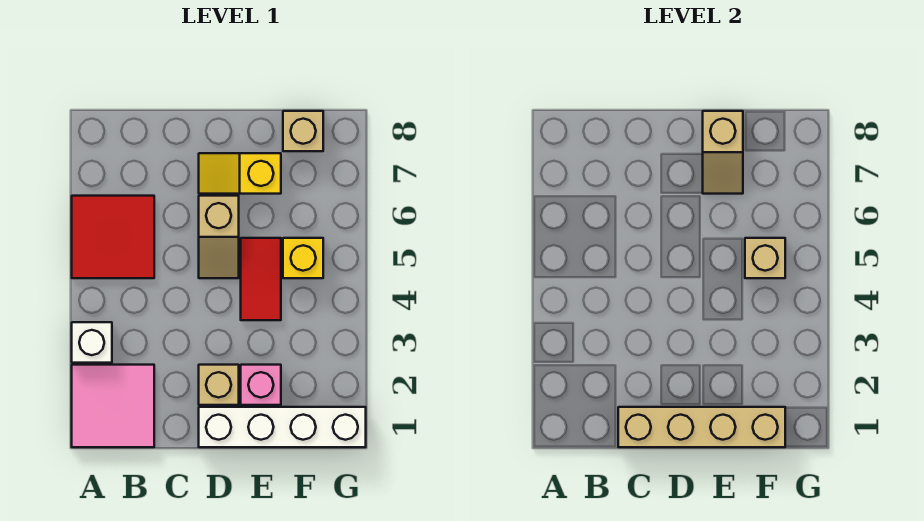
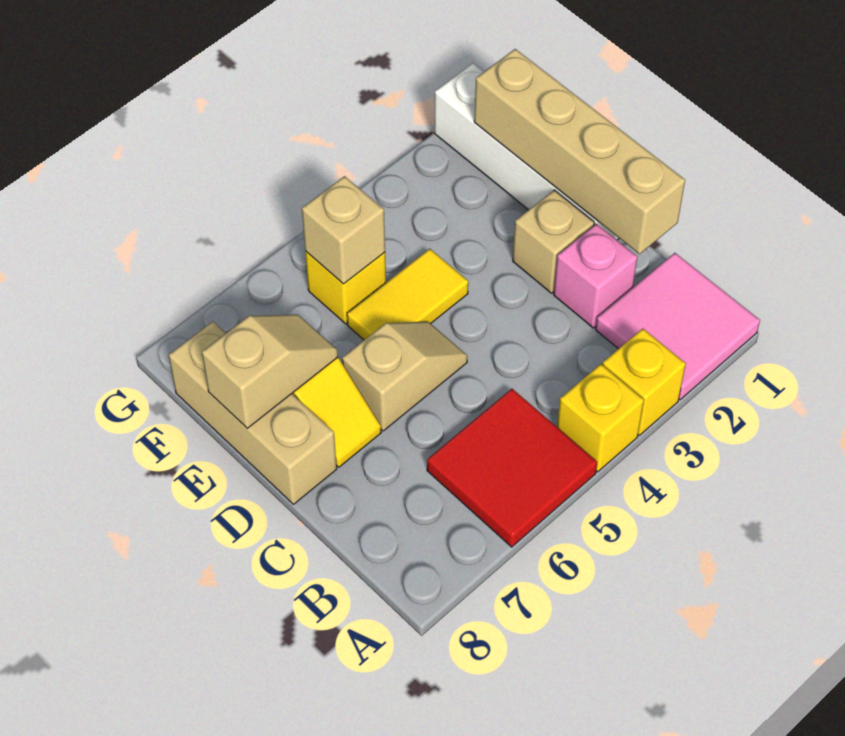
white 1x1 brick [72,322,112,363] -> yellow 1x1 brick [603,329,686,435]
none -> yellow 1x1 brick [557,364,644,472]
pink 1x1 brick [241,365,281,405] -> pink 1x1 brick moved to [554,224,637,328]
red 1x2 tile [241,238,281,320] -> yellow 1x2 tile [347,249,468,340]
tan 1x1 brick [283,111,323,151] -> tan 1x3 brick [169,321,337,504]

